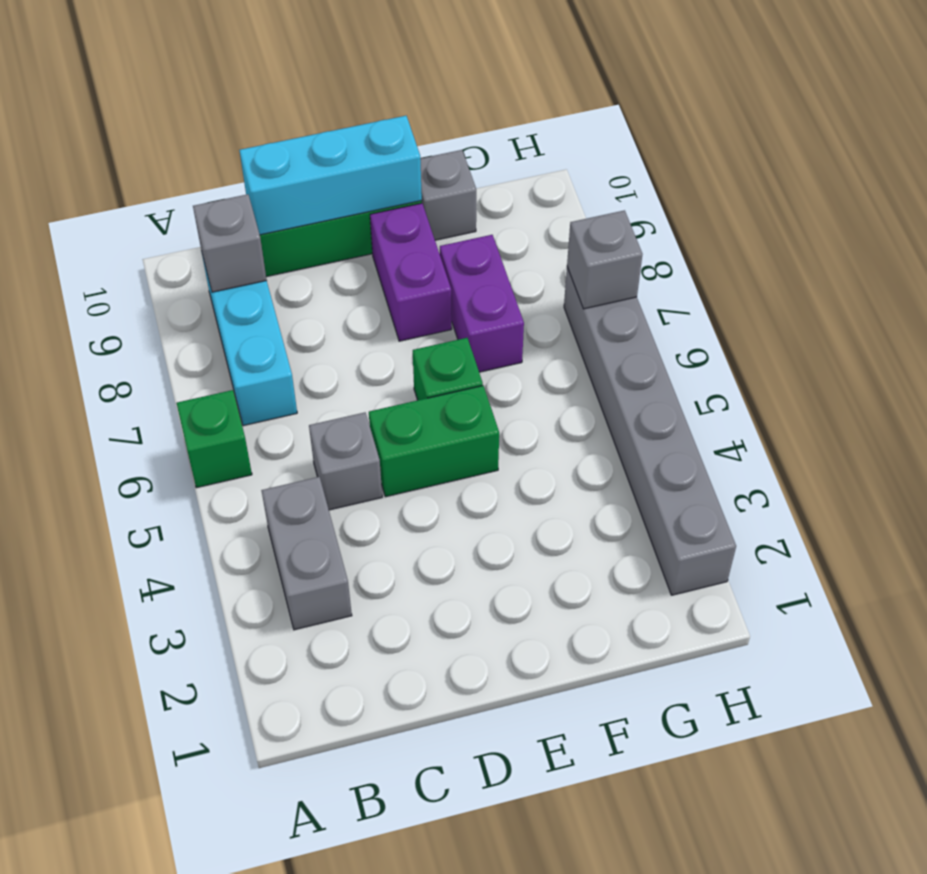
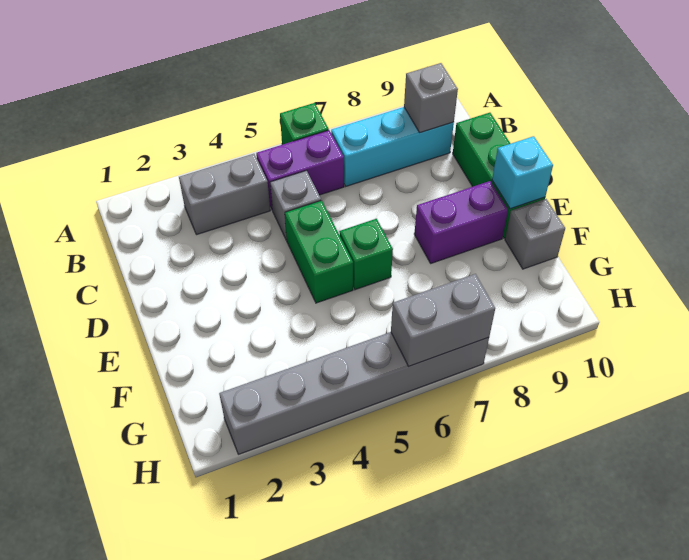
cyan 1x3 brick [239,116,422,235] -> cyan 1x1 brick [492,136,553,209]
purple 1x2 brick [440,235,524,372] -> purple 1x2 brick moved to [256,130,344,210]
grey 1x1 brick [567,210,643,309] -> grey 1x2 brick [391,274,495,366]

